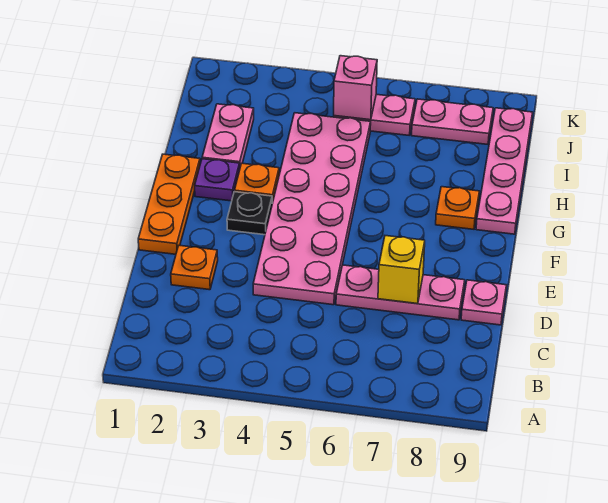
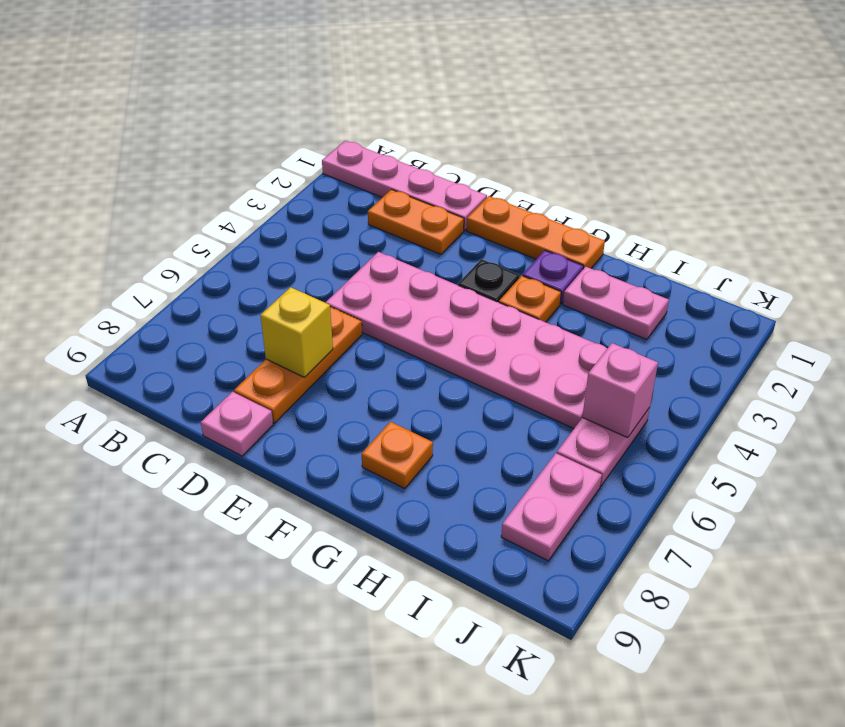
orange 1x1 plate [171,245,218,290] -> orange 1x2 plate [368,190,464,254]
pink 1x3 plate [336,265,465,320] -> orange 1x3 plate [234,307,362,423]
pink 1x4 plate [476,108,533,234] -> pink 1x4 plate moved to [322,141,487,230]

